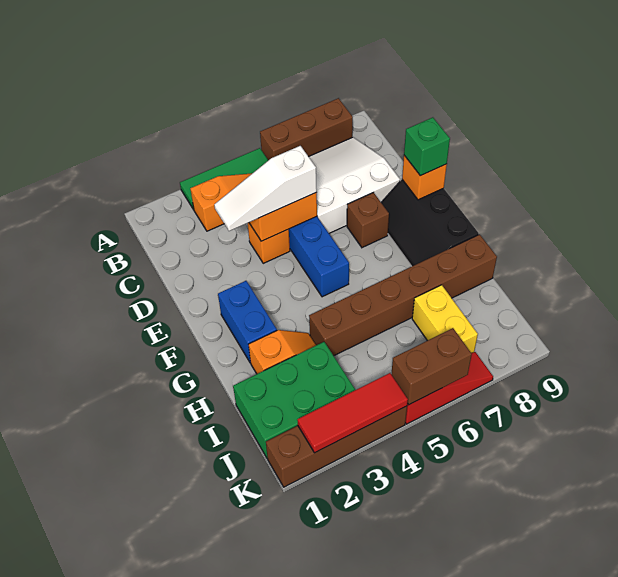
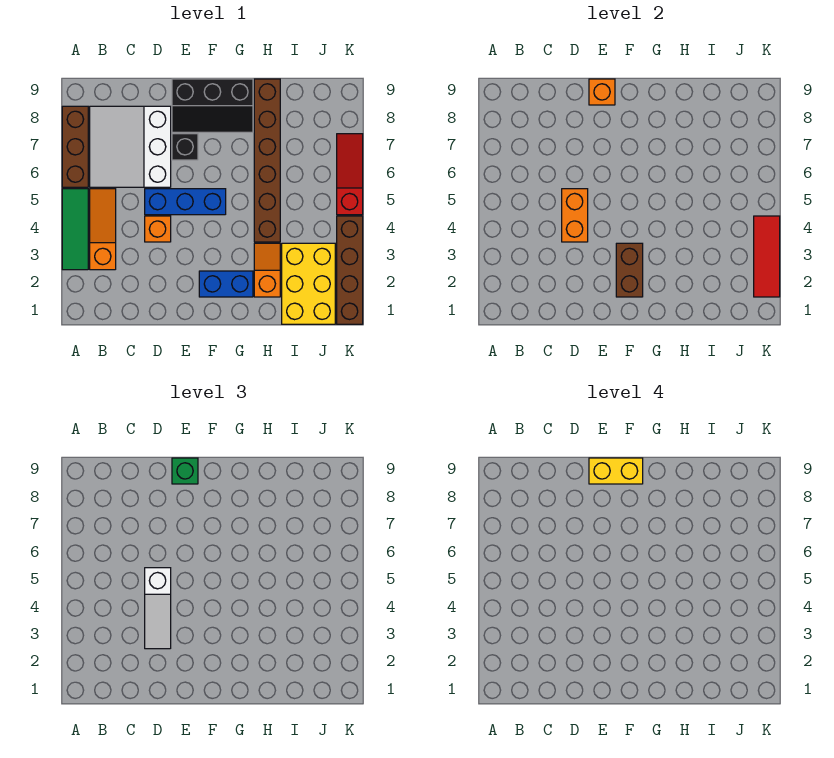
brown 1x1 brick [347,193,389,248] -> black 1x1 brick [172,134,198,160]
green 2x3 brick [233,342,355,459] -> yellow 2x3 brick [282,243,335,324]
yellow 1x2 brick [412,285,478,353] -> yellow 1x2 brick moved to [589,458,643,484]
brown 1x2 brick [391,328,472,405] -> brown 1x2 brick moved to [616,243,643,297]

